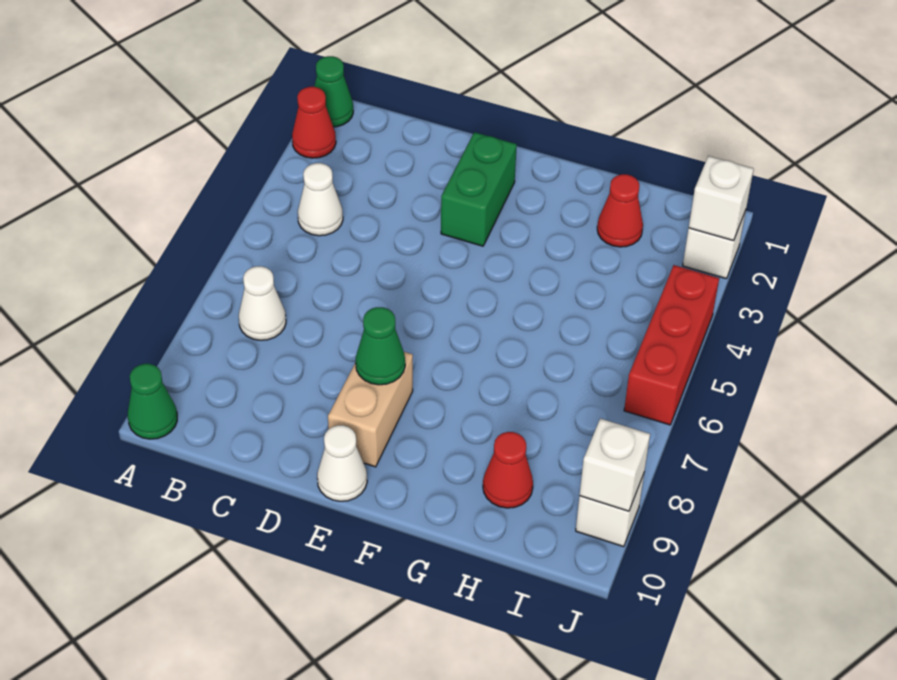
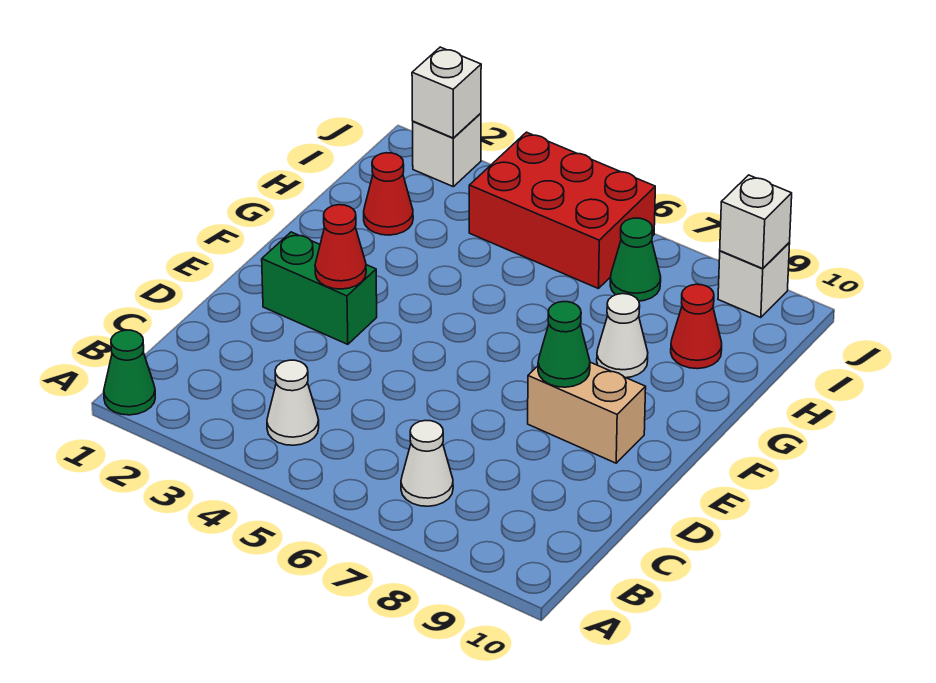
red 1x1 cone [292,87,336,158] -> red 1x1 cone moved to [315,205,366,289]
green 1x1 cone [128,364,177,439] -> green 1x1 cone moved to [610,218,661,301]
white 1x1 cone [317,425,367,501] -> white 1x1 cone moved to [597,294,648,378]
red 1x3 brick [624,265,719,425] -> red 2x3 brick [469,132,655,289]

